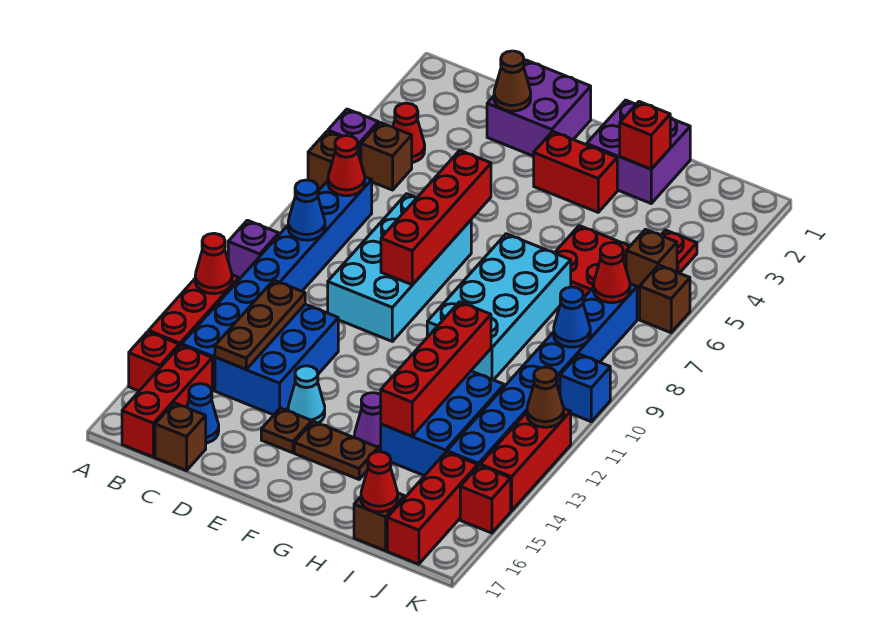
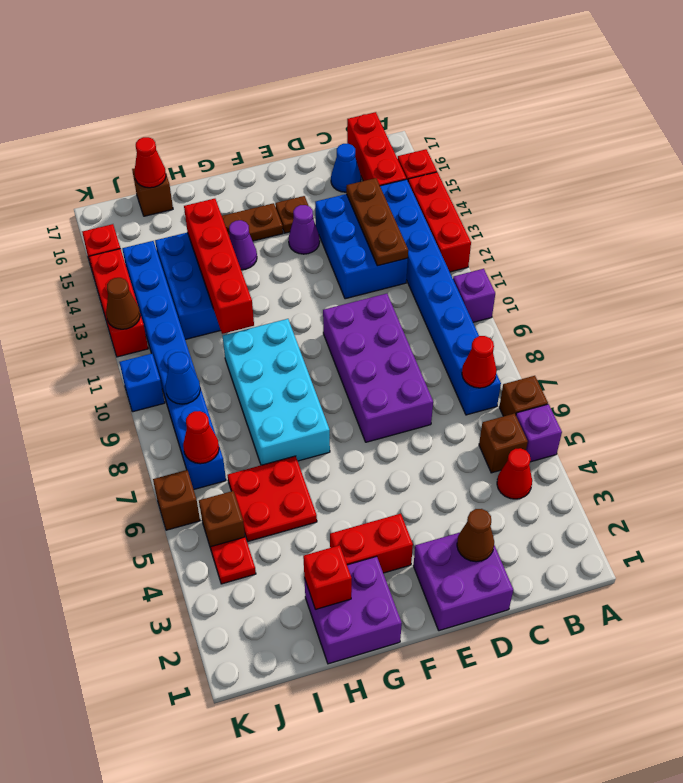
red 1x1 cone [195,233,232,294] -> none
blue 1x1 cone [288,180,325,240] -> none
brown 1x1 brick [155,403,206,471] -> none
cyan 2x4 brick [328,194,471,341] -> purple 2x4 brick [323,294,433,442]
red 1x4 brick [381,150,491,285] -> none
cyan 1x1 cone [288,366,325,423] -> purple 1x1 cone [289,205,320,254]
red 1x3 brick [387,452,478,564] -> none

